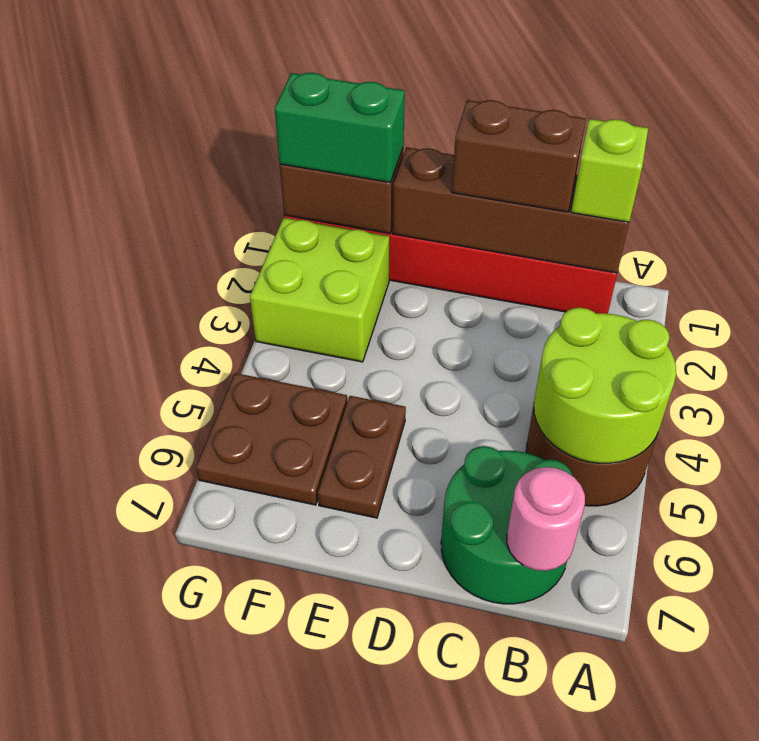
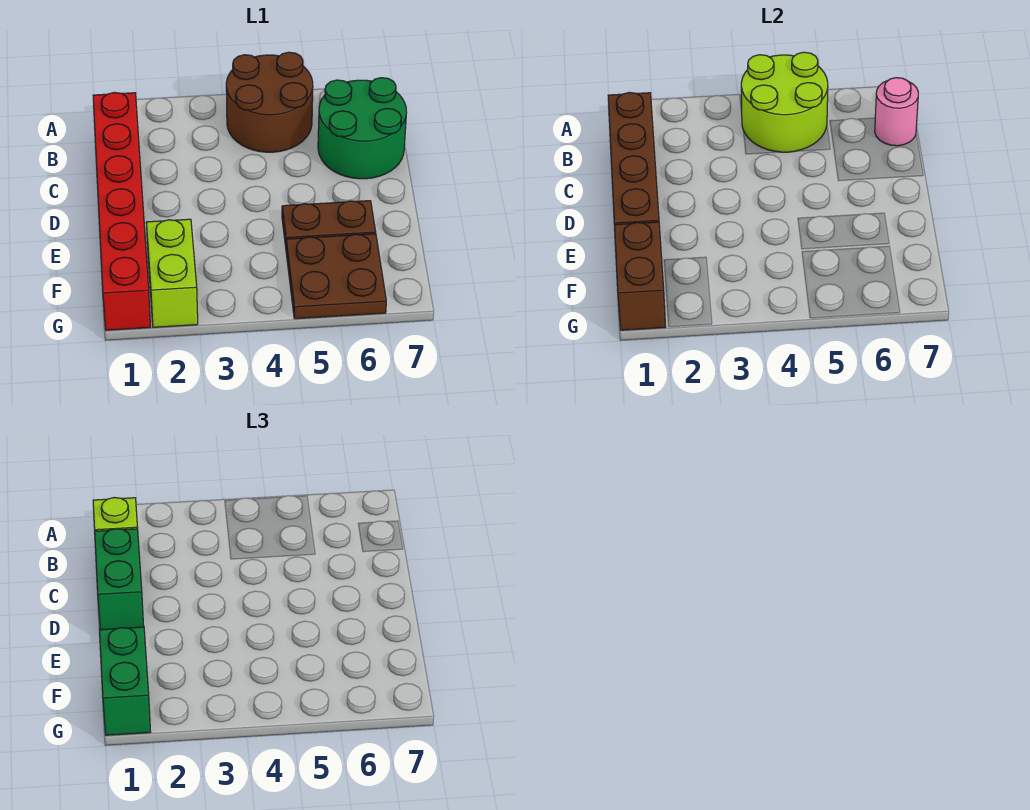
brown 1x2 brick [452,100,586,212] -> green 1x2 brick [95,529,144,630]
lime 2x2 brick [250,218,390,362] -> lime 1x2 brick [146,219,198,327]

